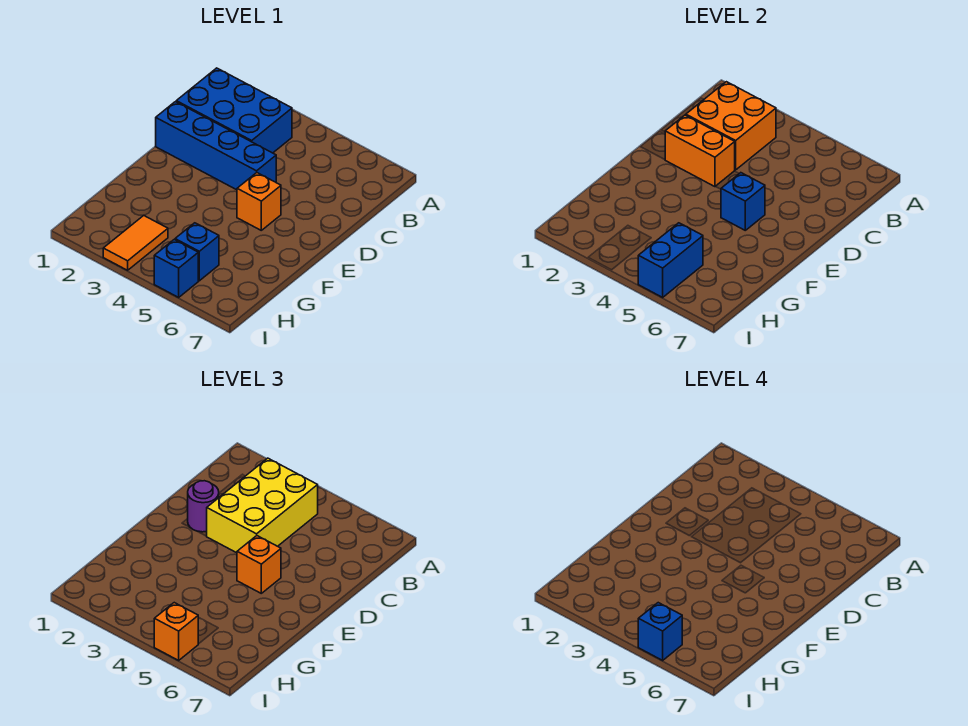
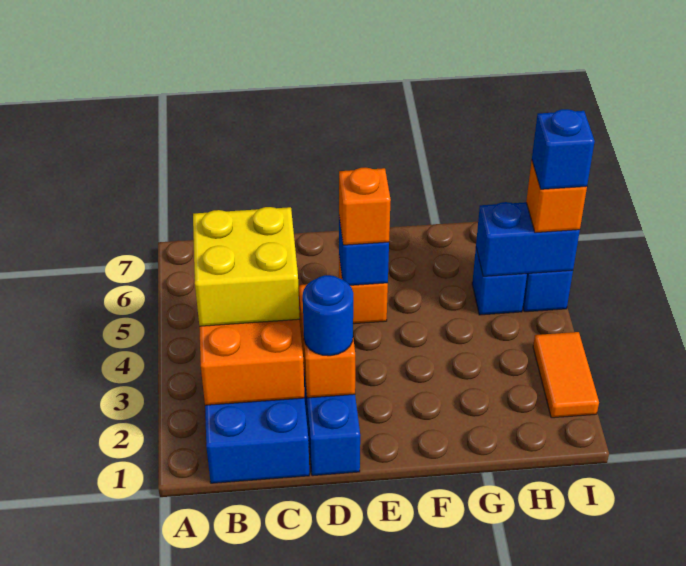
yellow 2x3 brick [207,458,318,553] -> yellow 2x2 brick [193,207,299,326]
purple 1x1 round brick [188,481,219,532] -> blue 1x1 round brick [303,275,353,356]
orange 1x2 tile [103,215,168,270] -> orange 1x2 tile turned to [533,332,599,418]

